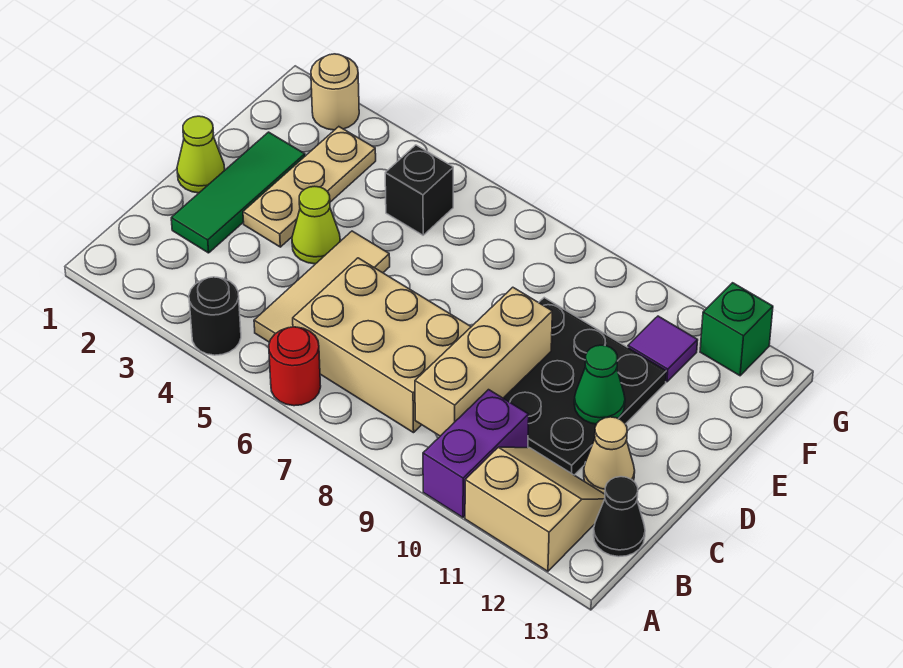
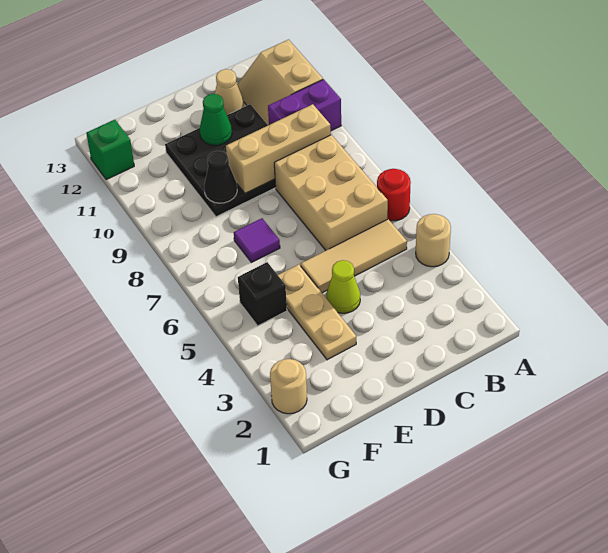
black 1x1 round brick [189,277,241,355] -> tan 1x1 round brick [416,214,451,267]
black 1x1 cone [593,477,645,557] -> black 1x1 cone moved to [204,151,237,203]
green 1x3 tile [171,132,305,253] -> none
lime 1x1 cone [177,116,225,193] -> none
tan 1x3 plate [243,127,376,247] -> tan 1x3 plate turned to [278,264,356,360]
purple 1x1 tile [628,316,698,382] -> purple 1x1 tile moved to [234,218,280,262]

